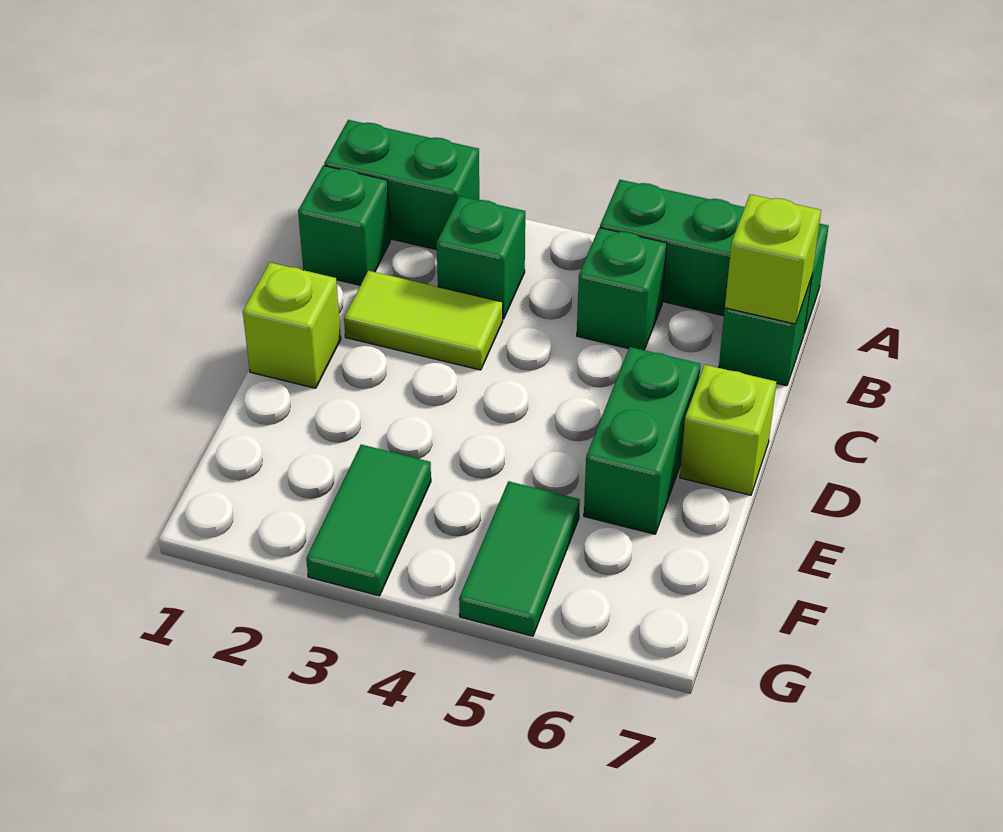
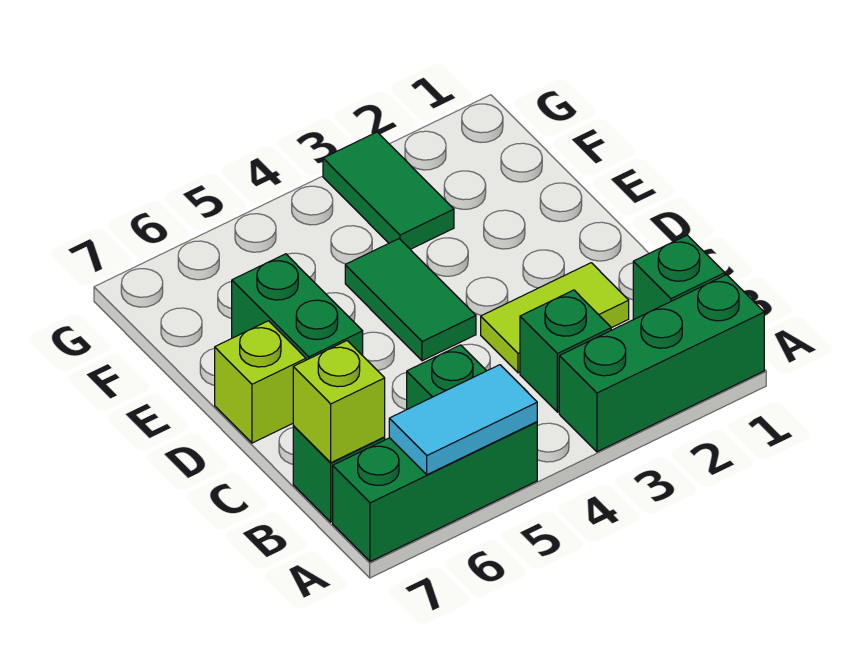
green 1x2 brick [324,120,479,250] -> green 1x3 brick [559,275,764,452]
none -> cyan 1x2 tile [389,365,537,475]
lime 1x1 brick [243,263,341,388] -> none
green 1x2 tile [459,481,580,636] -> green 1x2 tile moved to [345,239,476,361]

